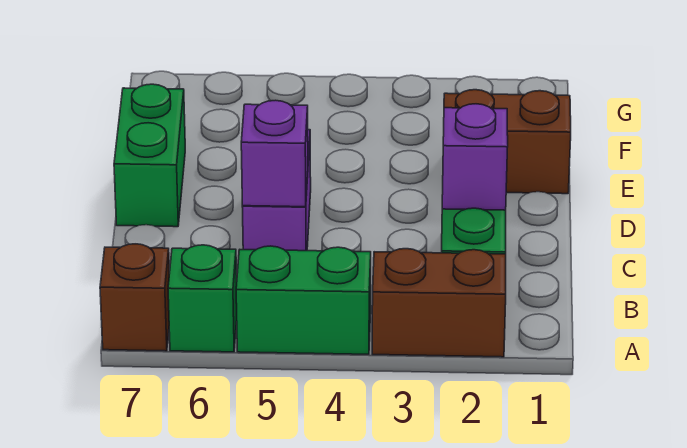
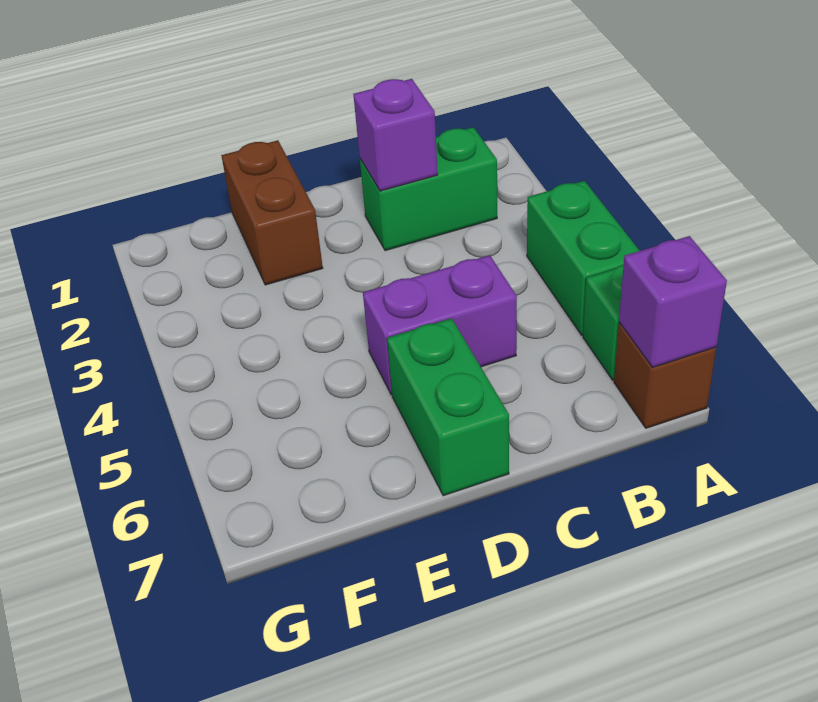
brown 1x2 brick [372,249,506,357] -> none
purple 1x1 brick [241,100,308,207] -> purple 1x1 brick moved to [619,236,727,367]
green 1x2 brick [114,84,185,227] -> green 1x2 brick turned to [387,318,509,496]

